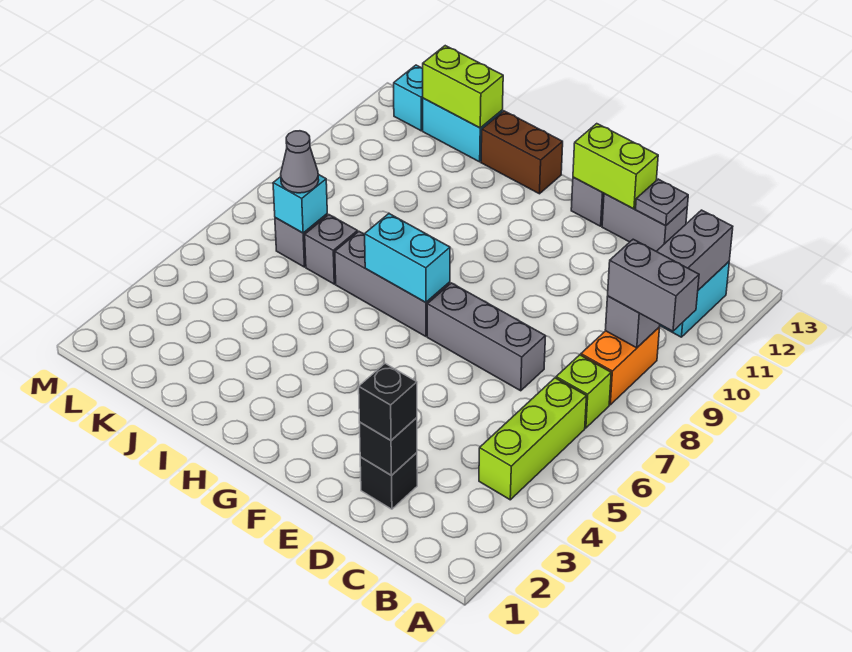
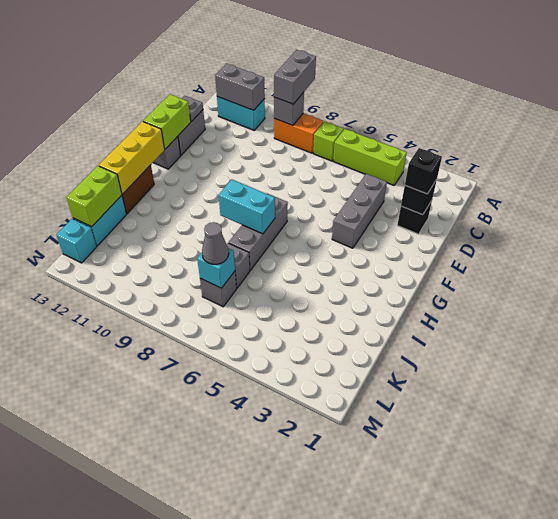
grey 1x3 brick [427,283,546,391] -> grey 1x3 brick moved to [332,174,387,248]
cyan 1x2 brick [365,214,450,302] -> cyan 1x2 brick turned to [219,180,275,234]
none -> yellow 1x3 brick [99,121,165,194]

